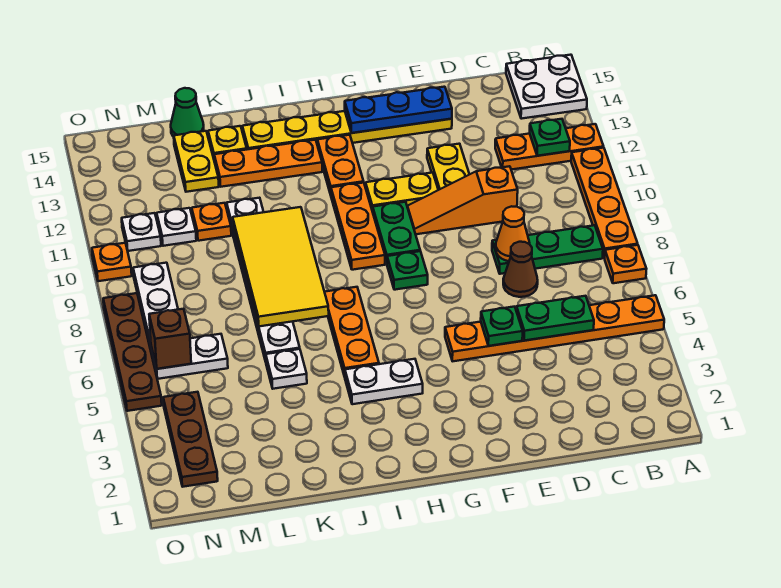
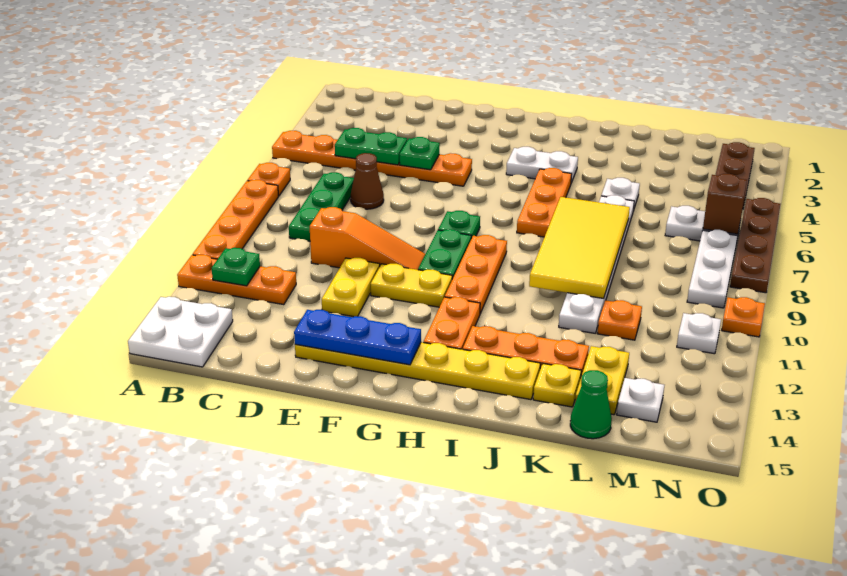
green 1x3 plate [492,225,603,274] -> green 1x3 plate turned to [289,172,354,241]
orange 1x1 cone [496,206,530,261] -> none
white 1x1 plate [157,208,196,246] -> white 1x1 plate moved to [617,378,664,422]

